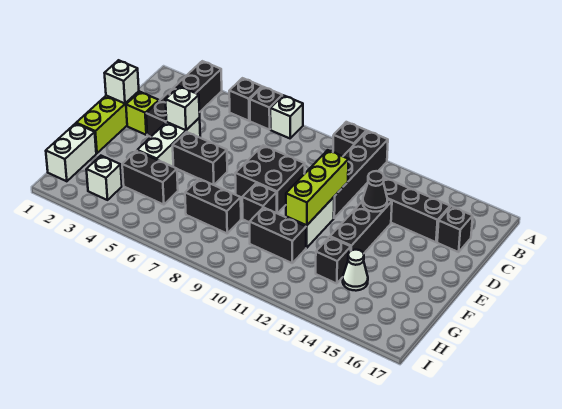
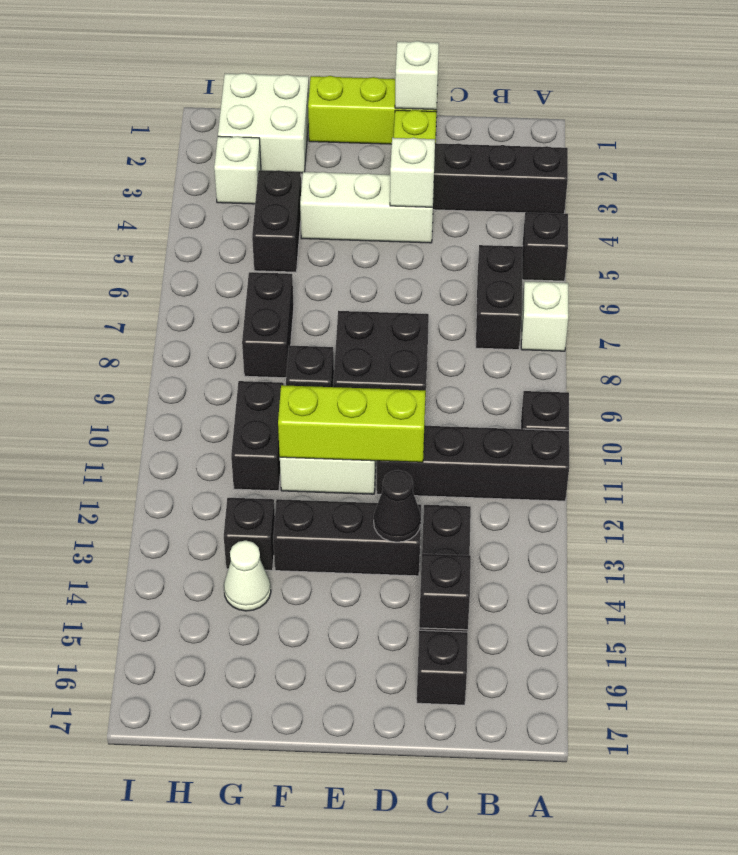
black 1x1 brick [250,87,282,130] -> black 1x1 brick moved to [419,554,471,630]
black 1x2 brick [173,132,227,185] -> black 1x2 brick moved to [476,245,523,350]
white 1x2 brick [46,123,96,181] -> white 2x2 brick [218,73,309,173]

